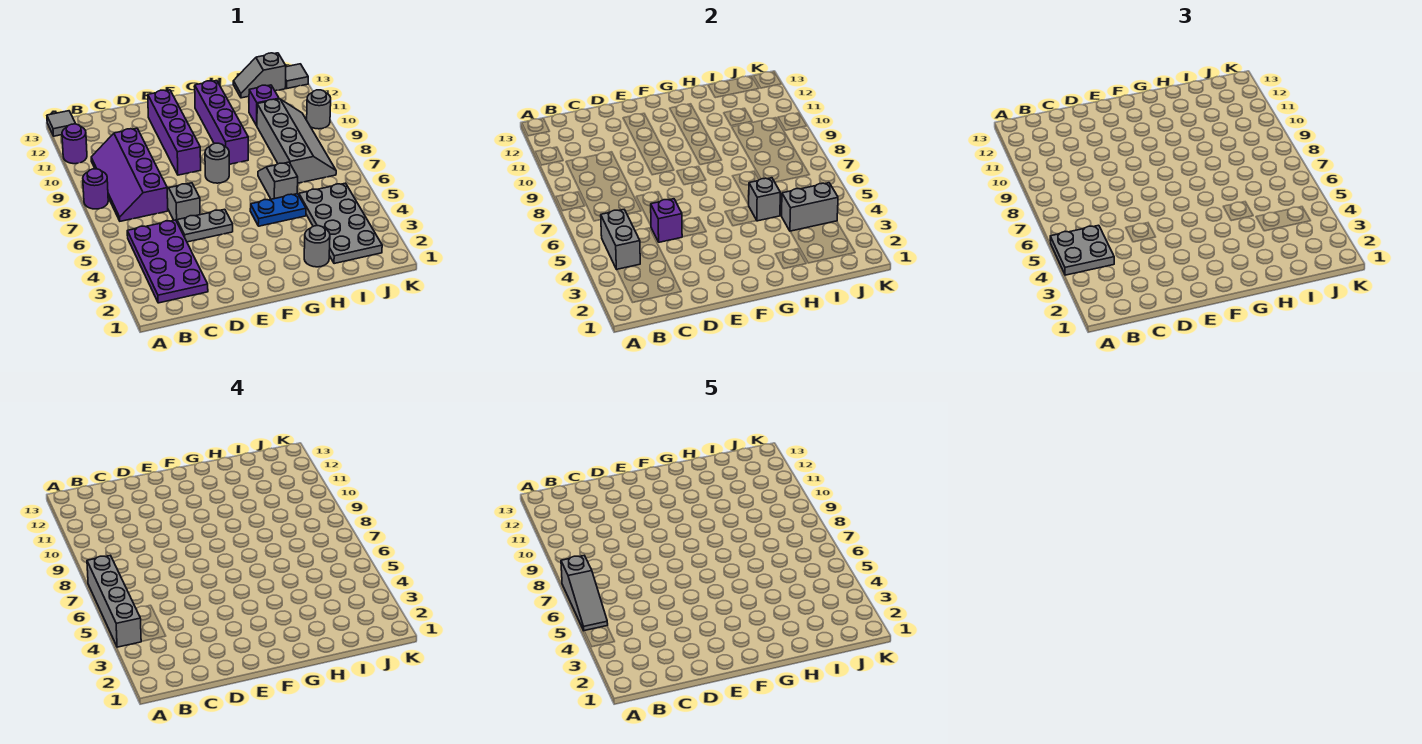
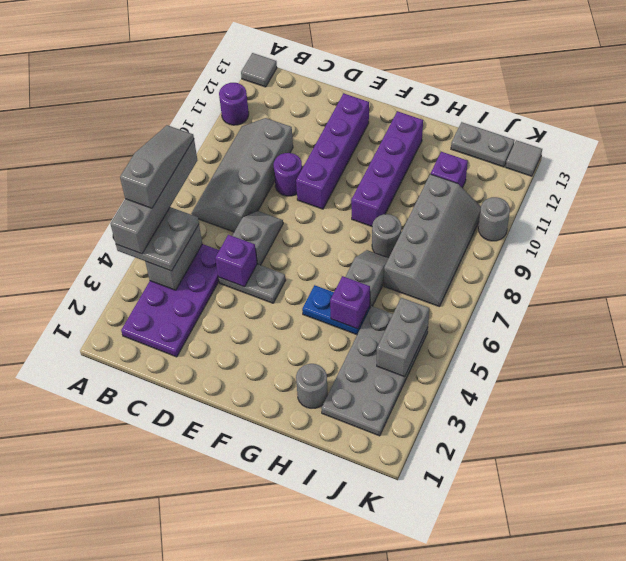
grey 1x3 slope [561,555,608,631] -> grey 1x3 slope turned to [120,125,194,208]
purple 1x1 round brick [83,169,108,209] -> purple 1x1 round brick moved to [274,153,302,196]
purple 2x4 slope [91,128,168,221] -> grey 2x4 slope [191,118,293,232]
grey 1x1 round brick [205,143,229,183] -> grey 1x1 round brick moved to [372,214,401,258]
grey 1x1 brick [749,178,780,221] -> purple 1x1 brick [330,276,370,329]
grey 1x2 brick [782,183,838,231] -> grey 1x2 brick turned to [377,298,429,377]
grey 1x2 slope [233,53,286,98] -> grey 1x2 plate [451,122,515,167]

